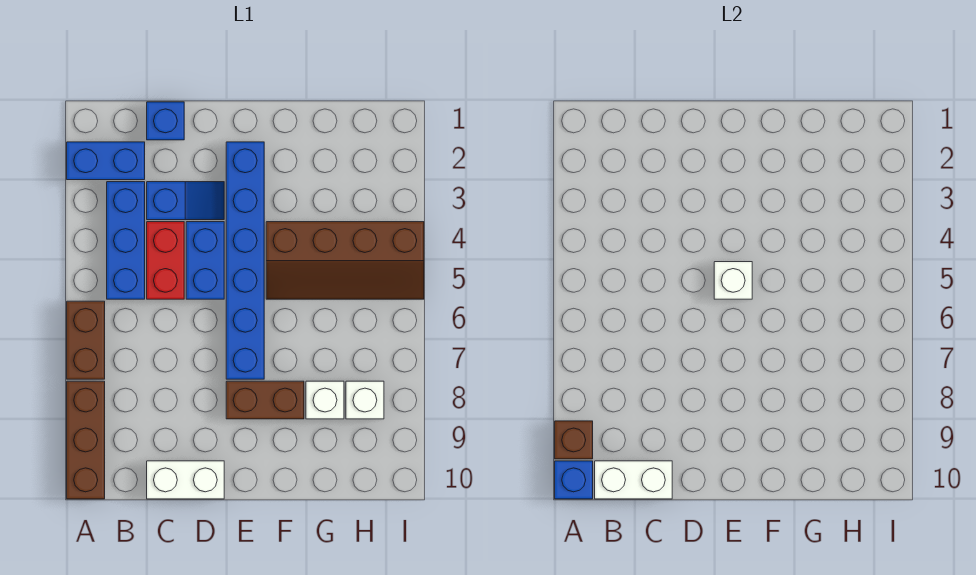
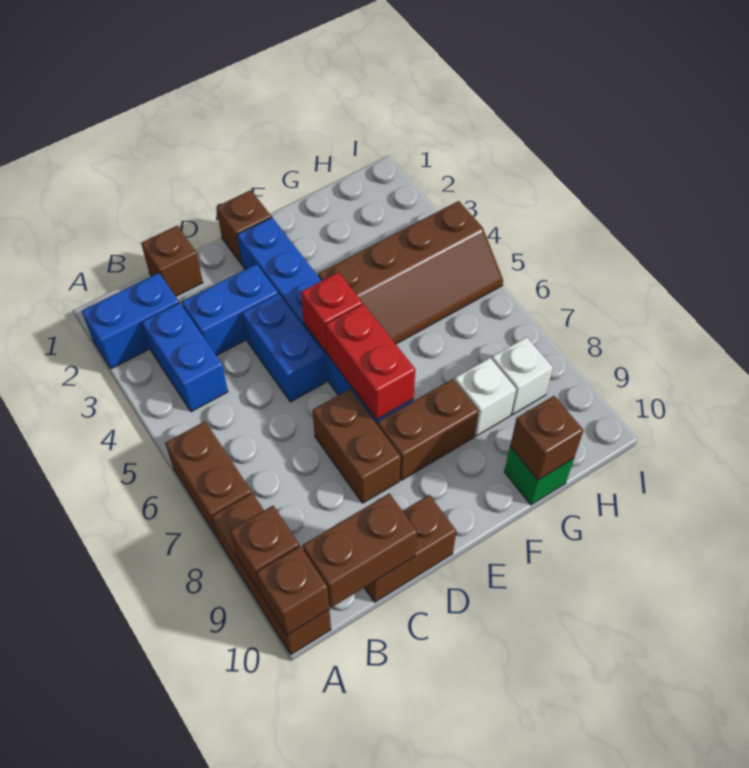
blue 1x1 brick [555,461,593,499] -> brown 1x1 brick [257,546,329,635]
blue 1x3 brick [107,182,145,299] -> blue 1x2 brick [142,303,228,412]
white 1x2 brick [595,461,672,499] -> brown 1x2 brick [303,493,417,607]
blue 1x1 brick [147,102,184,140] -> brown 1x1 brick [141,226,203,296]
blue 1x2 slope [147,182,224,220] -> blue 1x2 brick [182,264,278,356]
red 1x2 brick [147,222,184,299] -> red 1x2 brick moved to [326,304,415,420]
white 1x2 brick [147,461,224,499] -> brown 1x2 brick [364,495,456,602]
none -> brown 1x2 brick [313,389,401,503]
none -> brown 1x1 brick [216,190,271,264]
white 1x1 brick [714,262,752,299] -> red 1x1 brick [301,272,363,353]
none -> green 1x1 brick [504,446,574,505]
none -> brown 1x1 brick [510,396,583,480]

